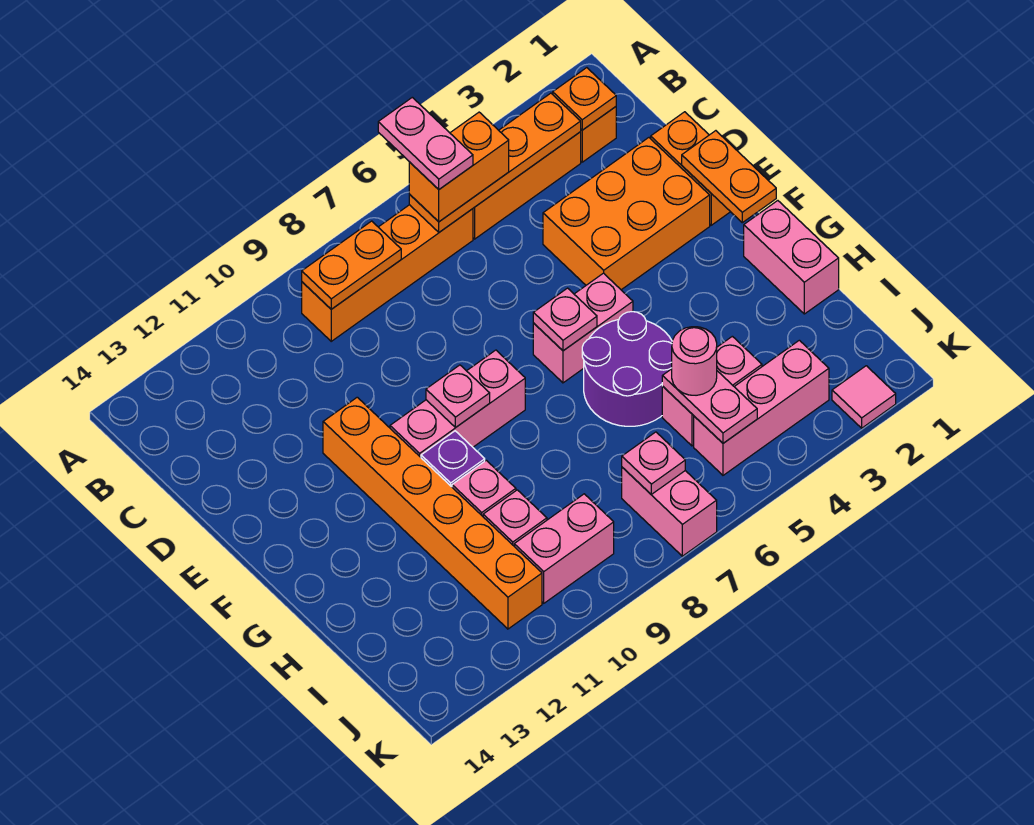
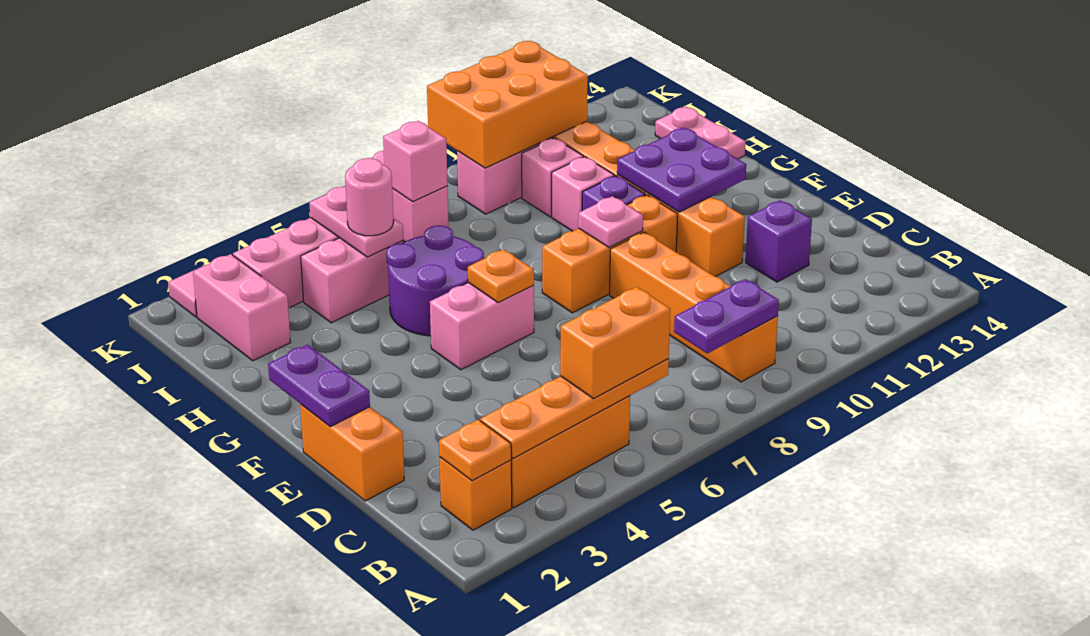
pink 1x2 plate [378,97,473,189] -> pink 1x2 plate moved to [655,107,746,159]
orange 1x4 brick [302,205,473,341] -> orange 1x4 brick turned to [610,232,778,382]
orange 1x2 plate [302,221,401,309] -> purple 1x2 plate [674,279,779,353]
orange 2x3 brick [543,138,710,290] -> orange 2x3 brick moved to [427,41,588,168]
none -> purple 1x1 brick [746,200,812,282]
orange 1x2 plate [682,131,776,223] -> purple 1x2 plate [268,345,370,427]
pink 1x1 plate [533,288,597,351] -> orange 1x1 plate [468,249,534,303]
pink 1x3 brick [390,350,525,457] -> orange 1x3 brick [542,195,678,313]
none -> purple 2x2 plate [617,128,746,212]
pink 1x2 brick [744,201,839,314] -> pink 1x2 brick moved to [193,254,290,361]
pink 1x1 plate [622,432,685,495] -> pink 1x1 brick [383,121,447,201]

